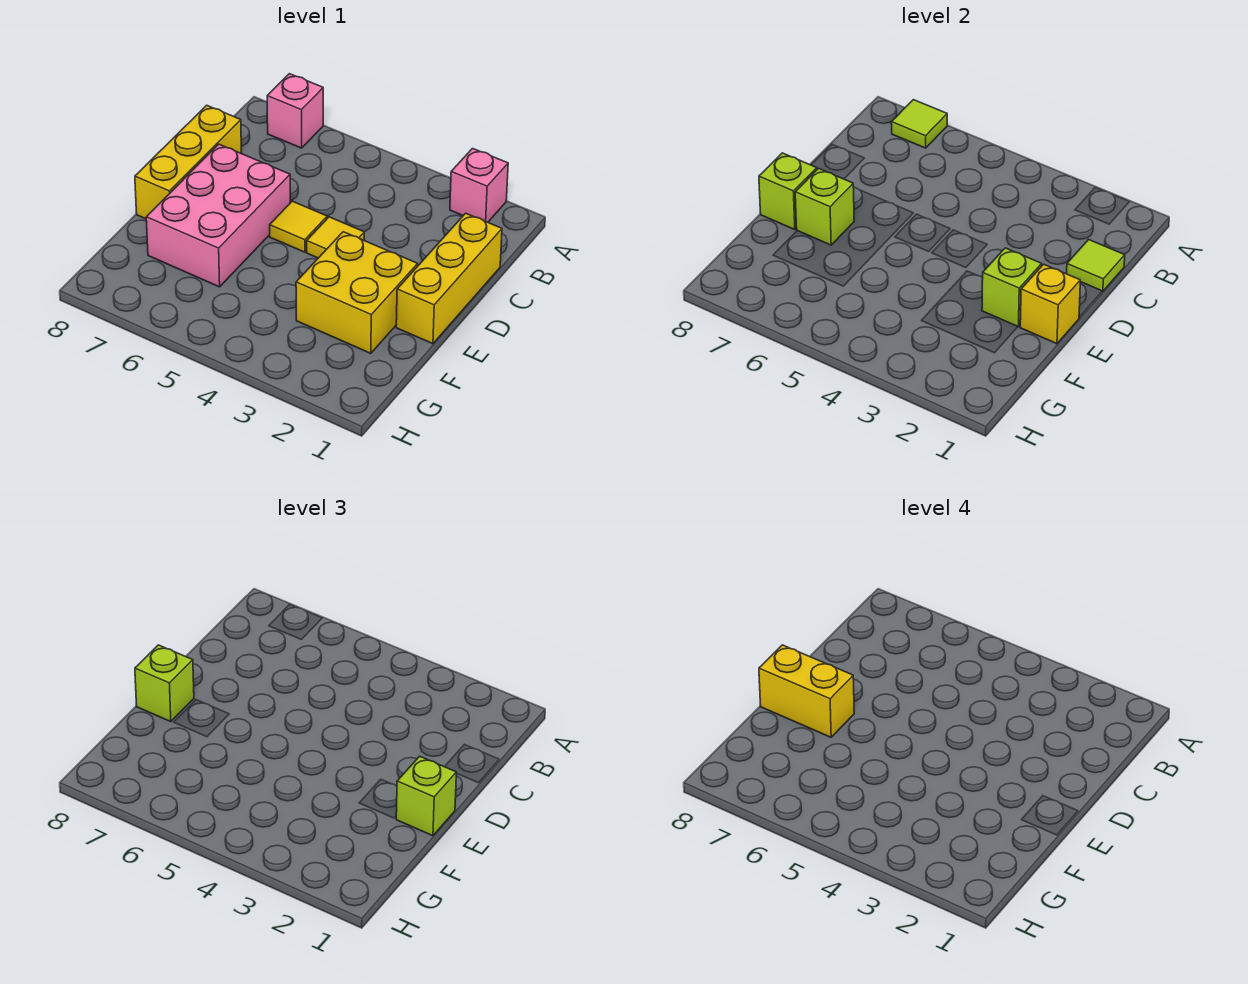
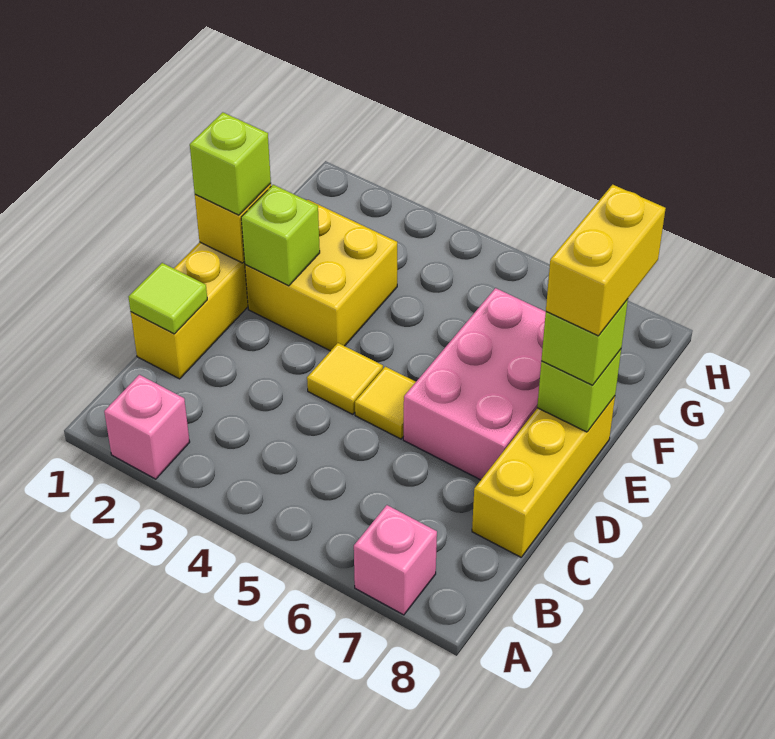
lime 1x1 tile [891,100,947,148] -> none
lime 1x1 brick [795,168,854,245] -> none
yellow 1x2 brick [759,645,854,737] -> yellow 1x2 brick turned to [546,185,666,336]

